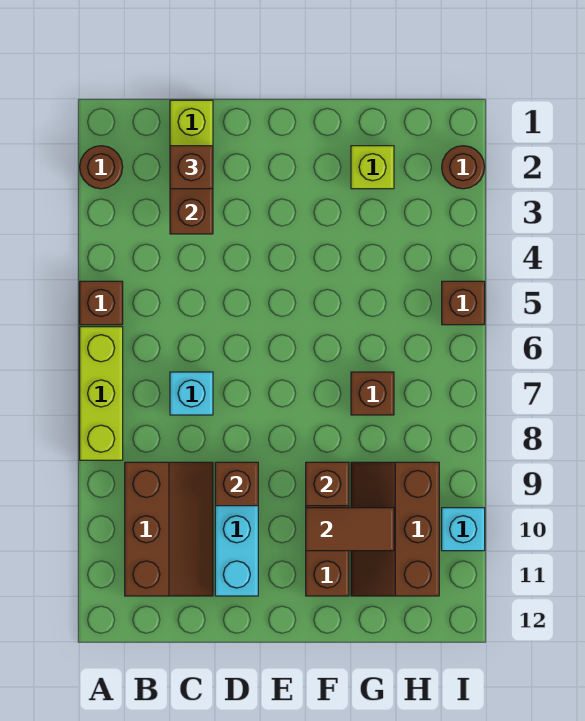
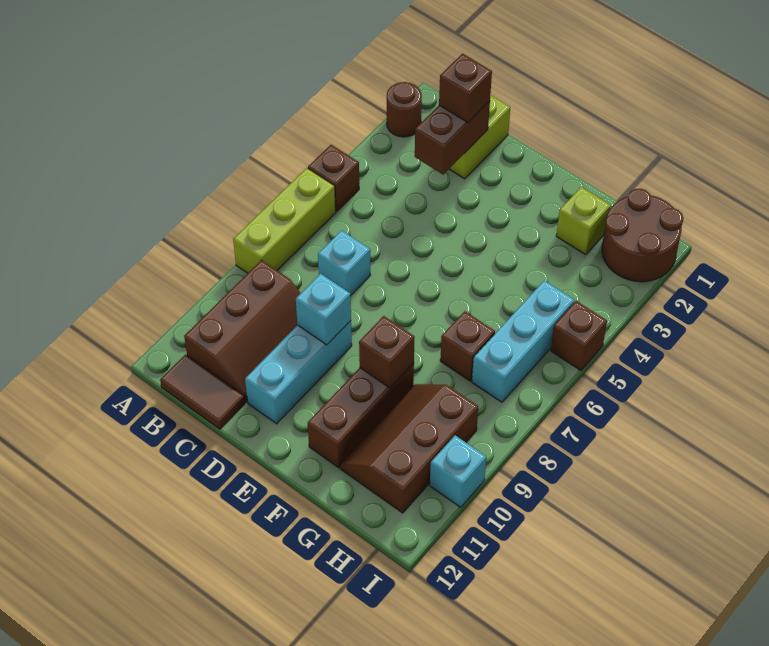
brown 1x1 brick [215,462,258,506] -> cyan 1x1 brick [296,274,351,345]
brown 1x2 tile [306,508,394,551] -> brown 1x2 tile moved to [160,354,245,429]
none -> cyan 1x3 brick [472,281,575,402]
brown 1x1 round brick [442,146,485,189] -> brown 2x2 round brick [602,189,683,282]

